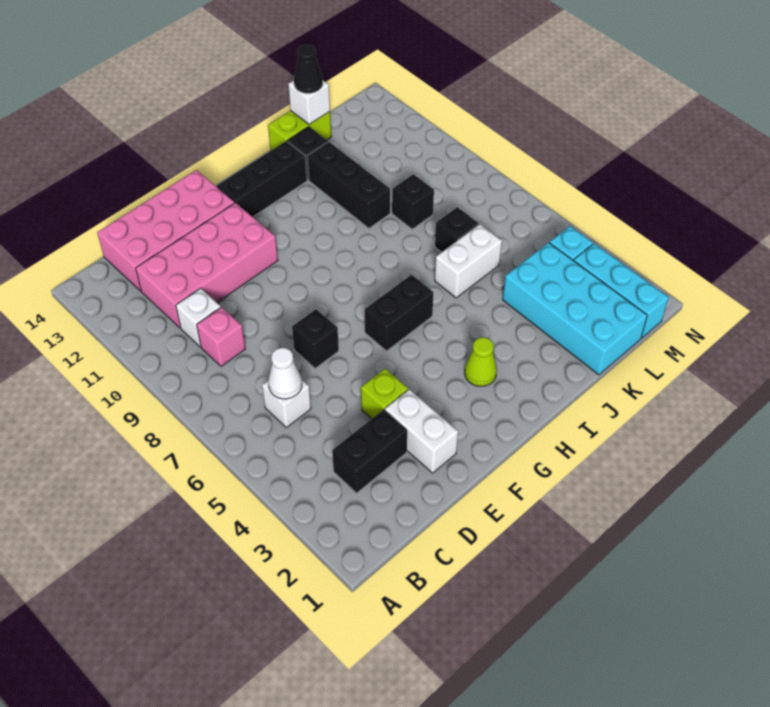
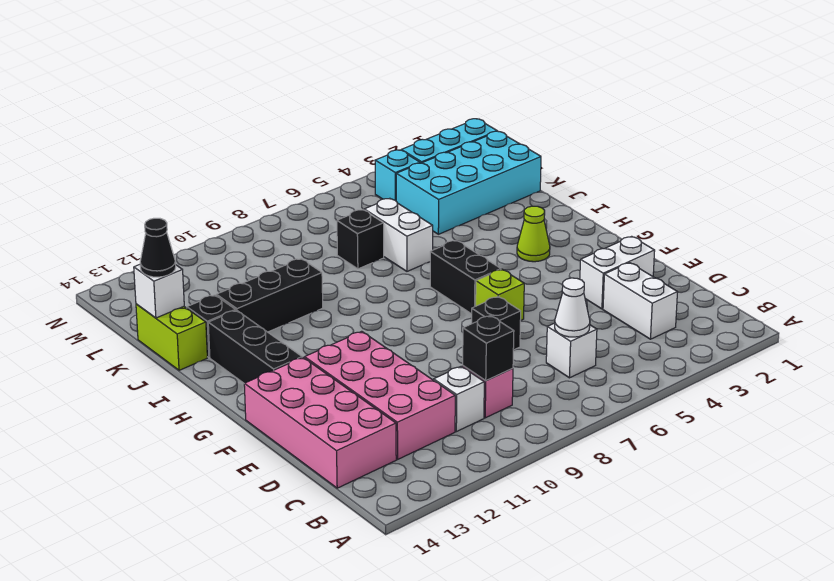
black 1x2 brick [332,410,407,493] -> white 1x2 brick [603,263,677,339]
lime 1x1 brick [361,369,408,419] -> lime 1x1 brick moved to [476,269,524,321]
black 1x1 brick [392,174,434,229] -> black 1x1 brick moved to [463,316,514,381]

